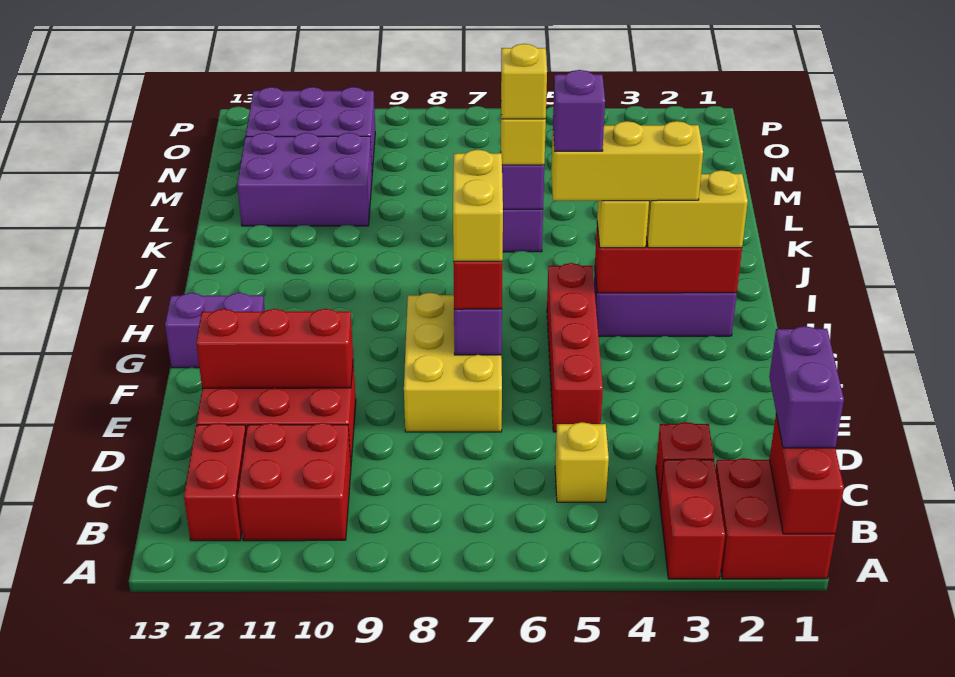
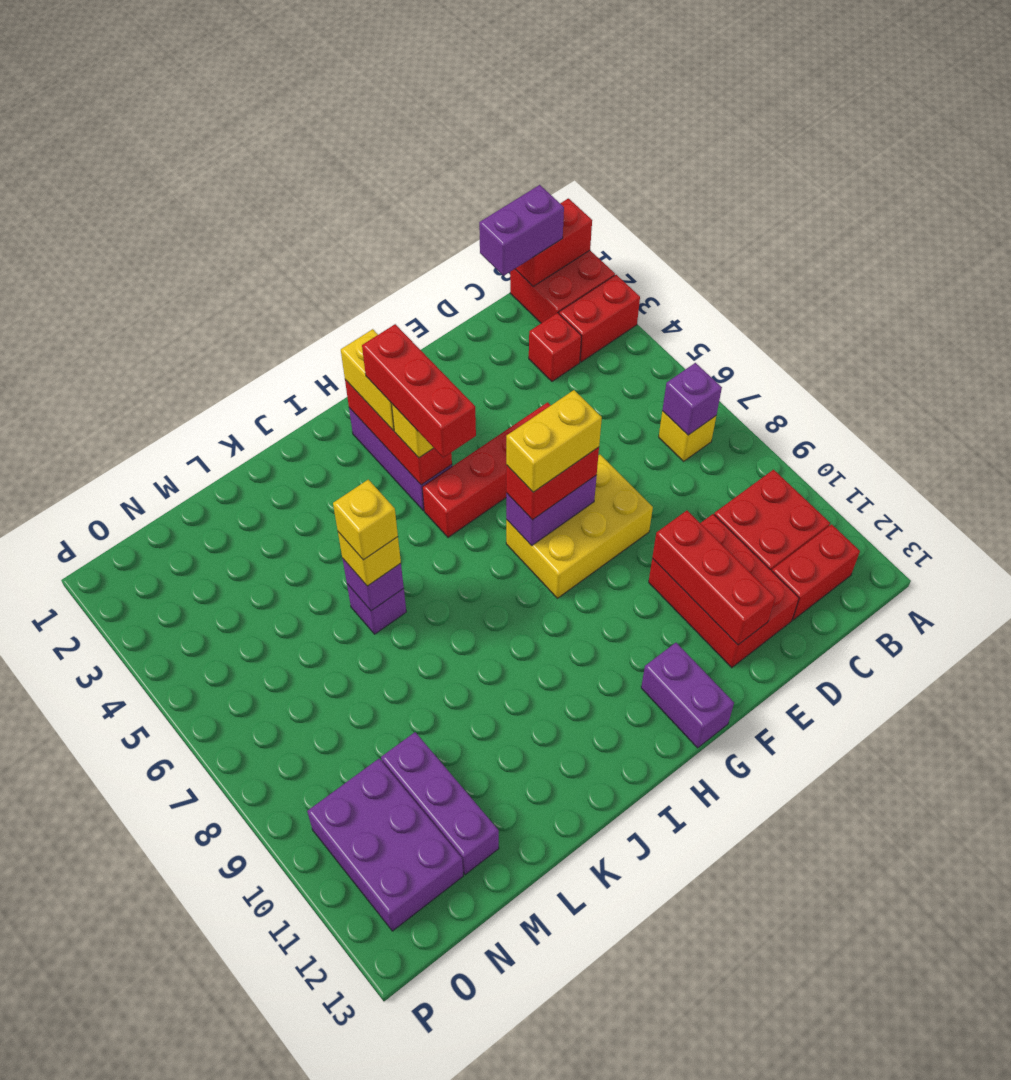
yellow 1x1 brick [555,422,609,502] -> yellow 1x1 brick moved to [659,411,716,461]
yellow 1x3 brick [551,121,703,201] -> red 1x3 brick [362,324,476,458]
purple 1x1 brick [553,70,605,151] -> purple 1x1 brick moved to [662,363,722,435]
purple 2x3 brick [237,133,372,226] -> purple 1x3 brick [381,732,499,875]

